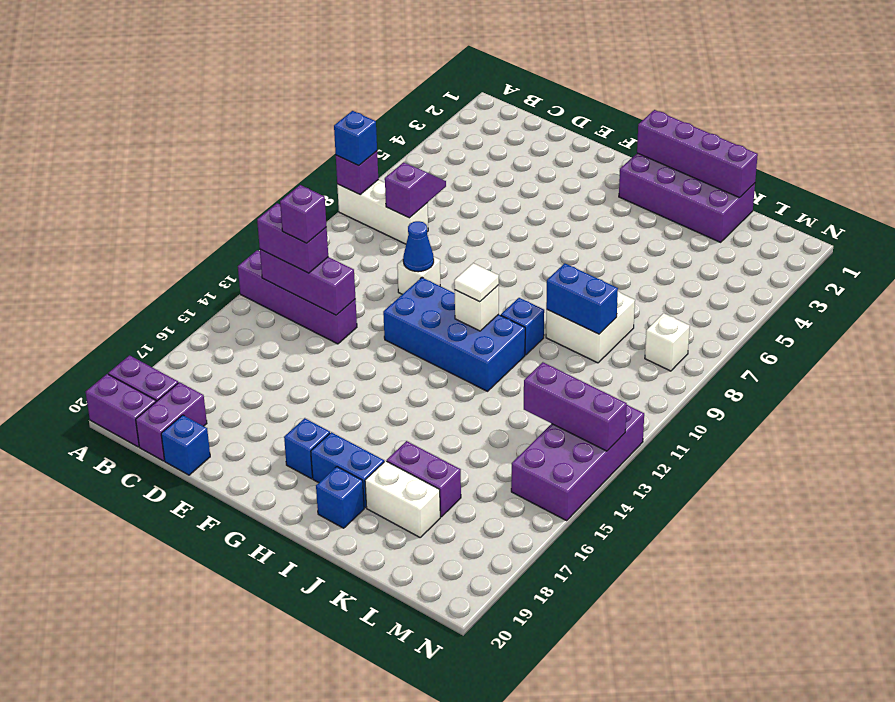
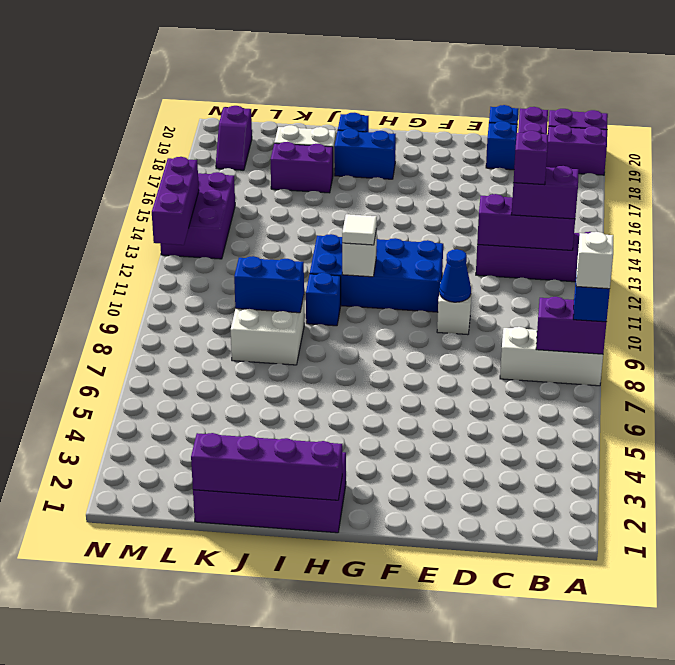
purple 1x1 brick [336,151,378,194] -> purple 1x2 brick [536,297,606,354]
purple 1x2 slope [385,163,446,218] -> purple 1x2 slope moved to [216,106,252,170]
blue 1x1 brick [284,418,330,479] -> blue 1x1 brick moved to [486,121,517,170]
purple 1x3 brick [524,362,627,451] -> purple 1x3 brick turned to [152,157,199,245]
white 1x1 brick [645,313,690,371] -> white 1x1 brick moved to [576,232,613,289]
purple 2x4 brick [511,405,644,521] -> purple 2x3 brick [160,172,235,259]

